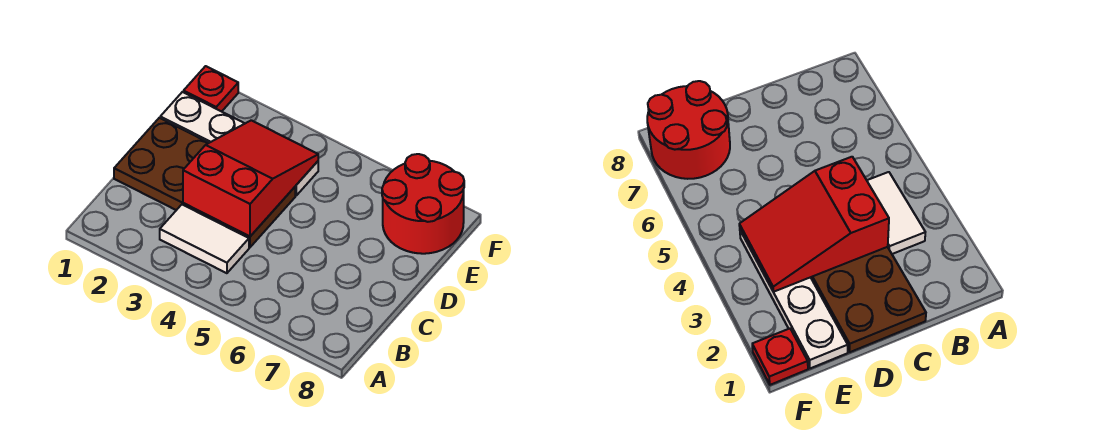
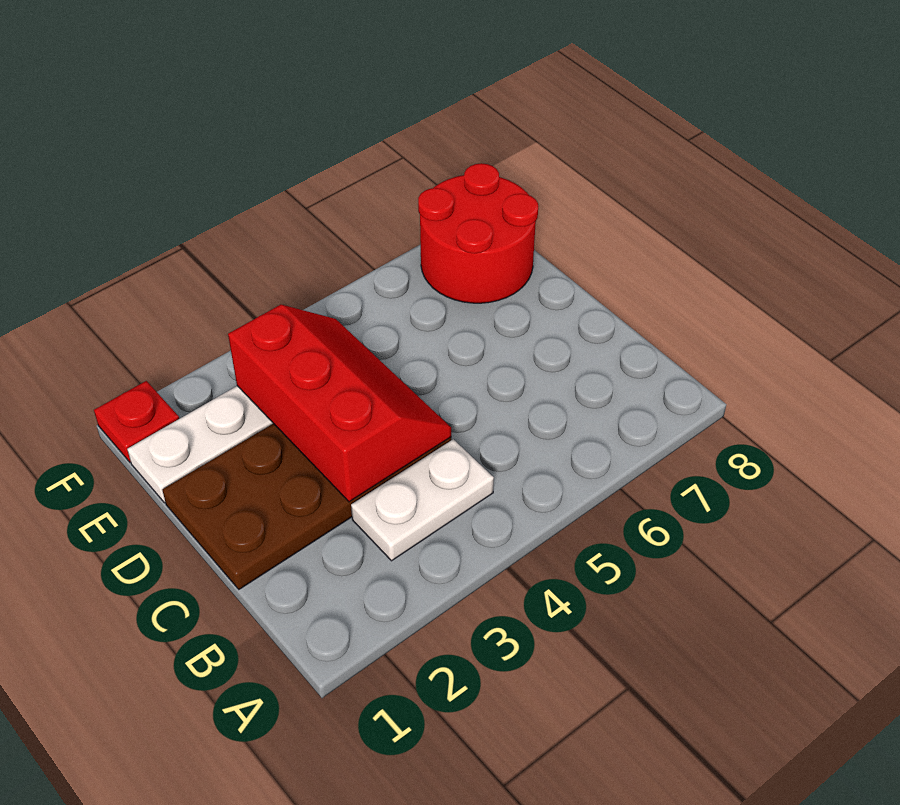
white 1x2 tile [160,205,249,273] -> white 1x2 plate [351,439,494,561]
red 2x3 slope [183,120,318,236] -> red 2x3 slope turned to [228,305,451,502]

